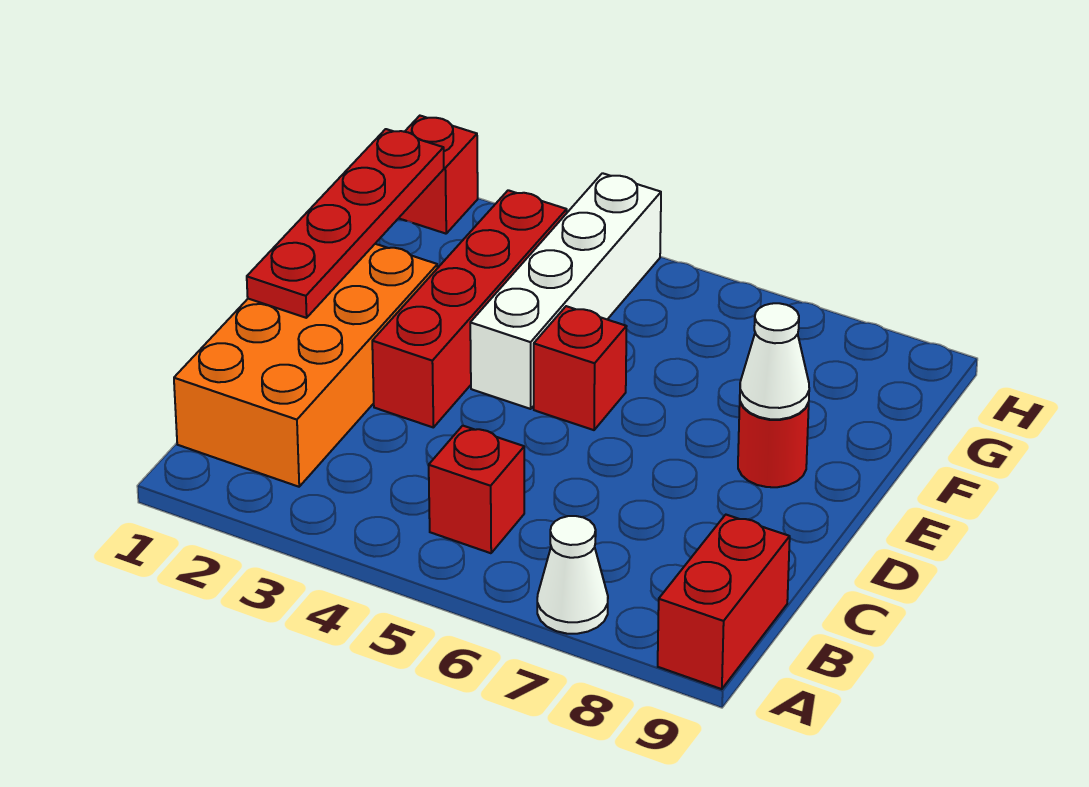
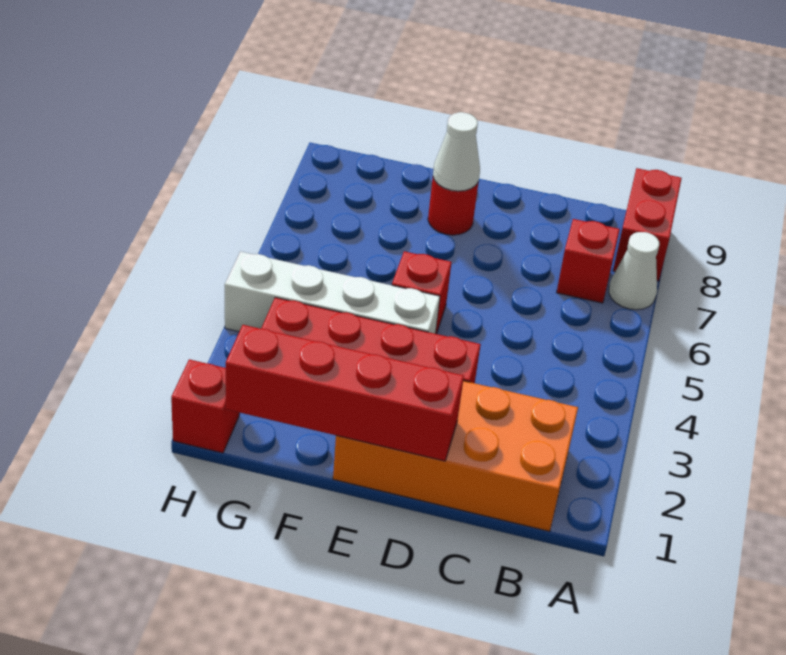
red 1x2 brick [658,515,790,689] -> red 1x2 brick turned to [613,168,682,281]
red 1x1 brick [429,426,524,553] -> red 1x1 brick moved to [557,219,620,303]
red 1x4 plate [247,129,444,318] -> red 1x4 brick [226,325,464,461]

